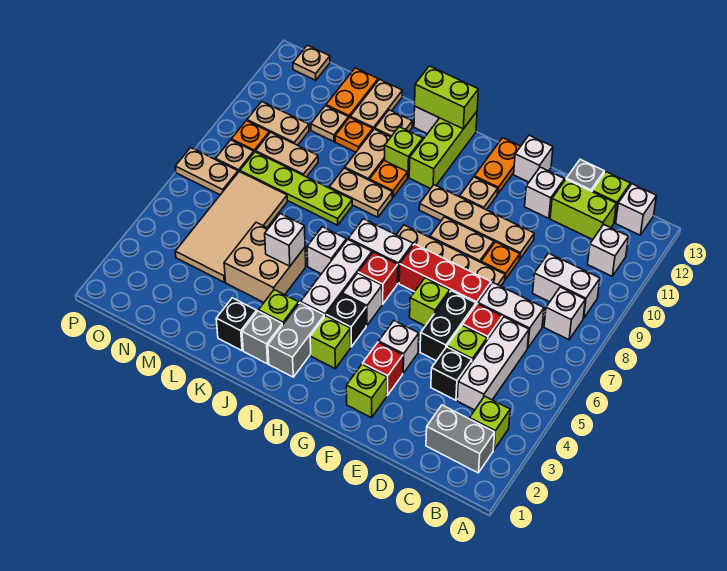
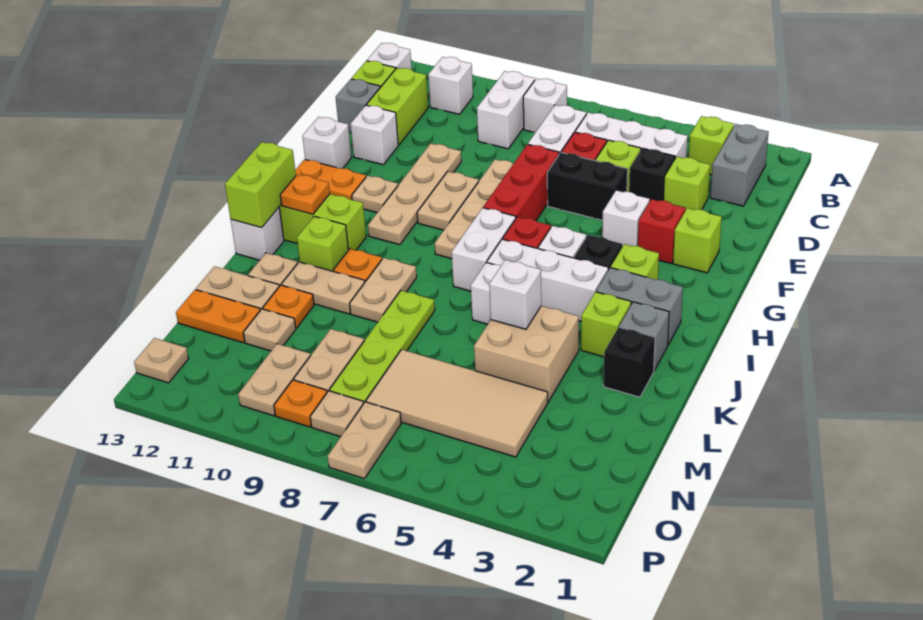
orange 1x1 plate [481,242,520,280] -> orange 1x1 plate moved to [280,174,330,214]
lime 1x1 brick [410,278,450,326] -> lime 1x1 brick moved to [664,157,710,211]

